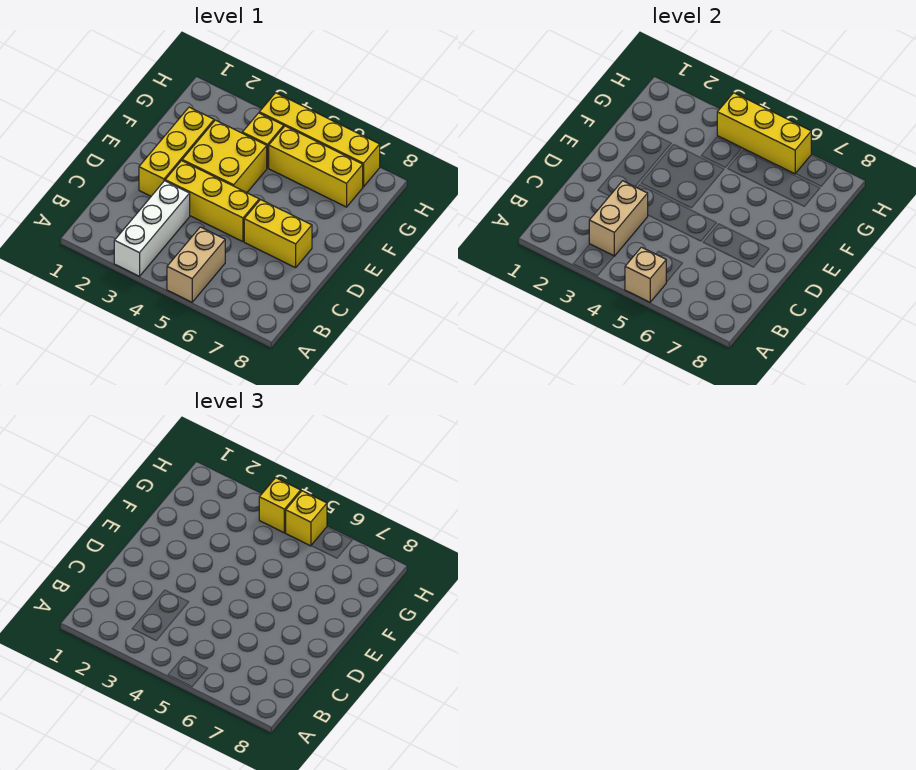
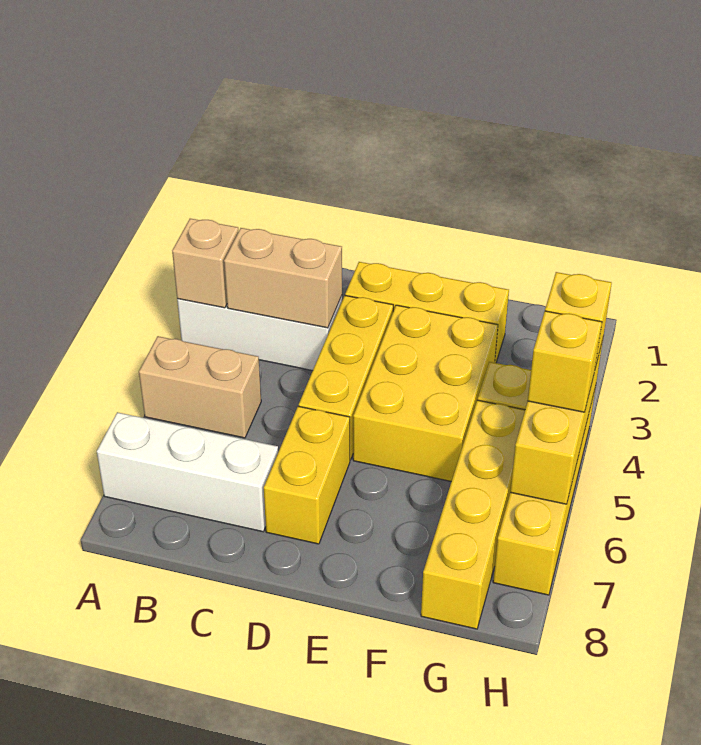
tan 1x1 brick [625,247,666,302] -> tan 1x1 brick moved to [172,219,239,308]
none -> white 1x3 brick [97,412,278,532]
yellow 2x2 brick [182,120,267,193] -> yellow 2x3 brick [353,305,498,481]
yellow 1x3 brick [269,126,363,207] -> yellow 1x4 brick [421,400,525,629]

